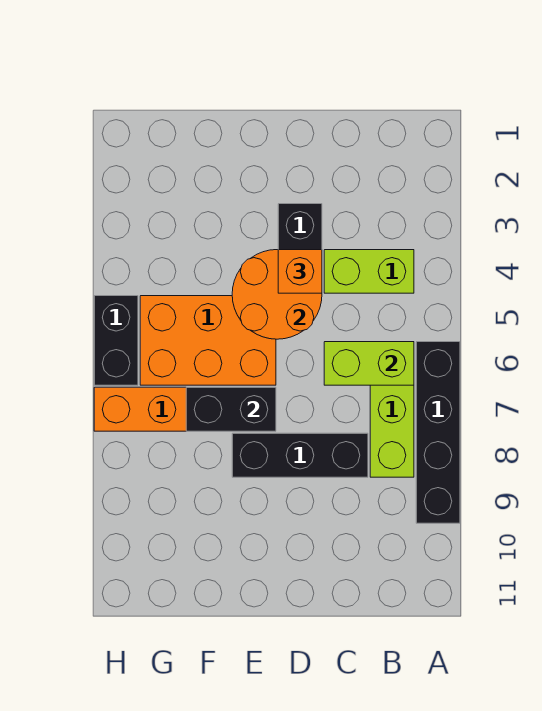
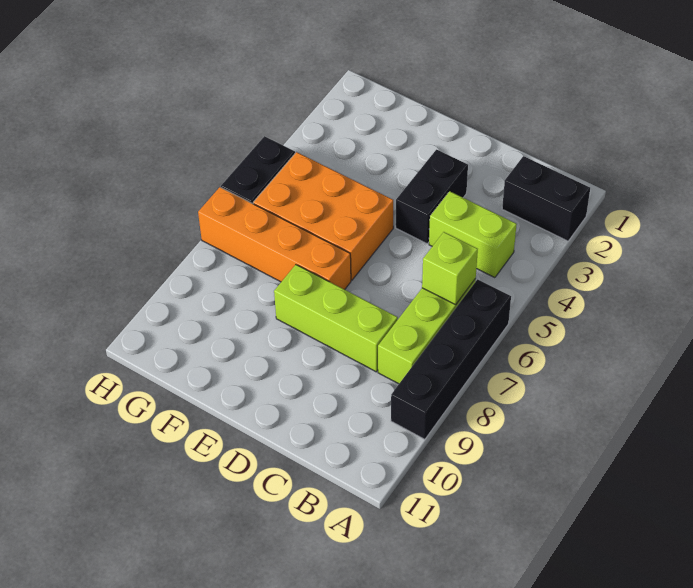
lime 1x2 brick [324,342,414,385] -> lime 1x1 brick [422,232,478,305]
black 1x3 brick [232,433,368,477] -> lime 1x3 brick [274,265,398,372]
orange 2x2 round brick [232,250,322,339] -> none
orange 1x1 brick [278,250,322,293] -> none
black 1x2 brick [186,387,276,431] -> black 1x2 brick moved to [502,156,590,241]

